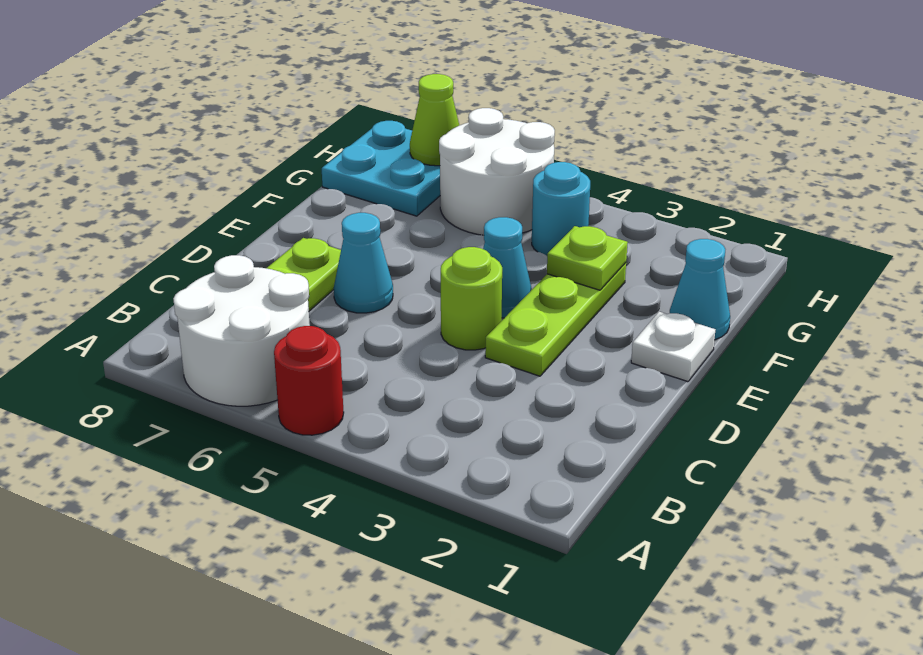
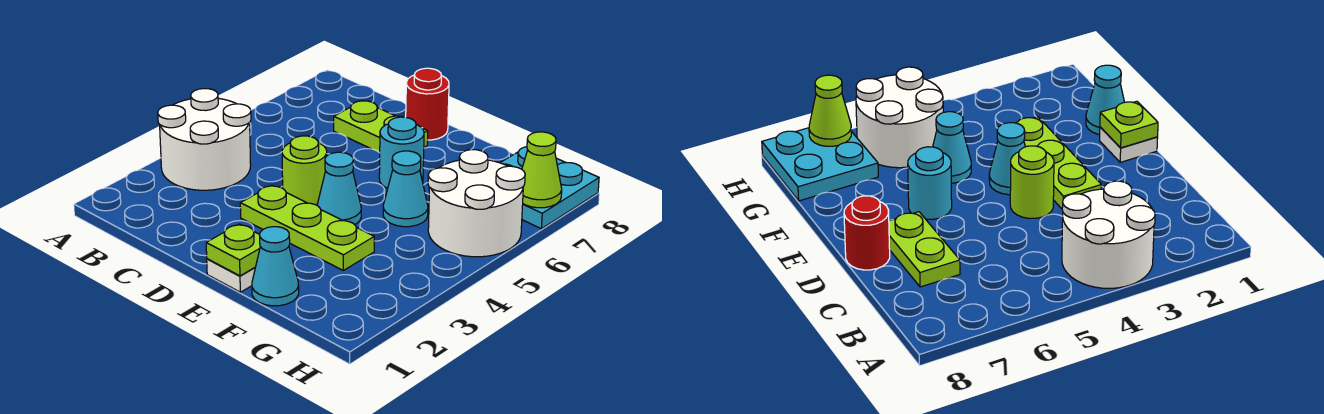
red 1x1 round brick [274,326,344,435] -> red 1x1 round brick moved to [406,68,449,140]
white 2x2 round brick [173,255,310,406] -> white 2x2 round brick moved to [158,89,251,190]
cyan 1x1 cone [334,213,393,313] -> cyan 1x1 cone moved to [383,151,428,227]
lime 1x1 plate [547,226,628,290] -> lime 1x1 plate moved to [206,224,260,276]
cyan 1x1 round brick [532,162,590,256] -> cyan 1x1 round brick moved to [379,117,424,188]

